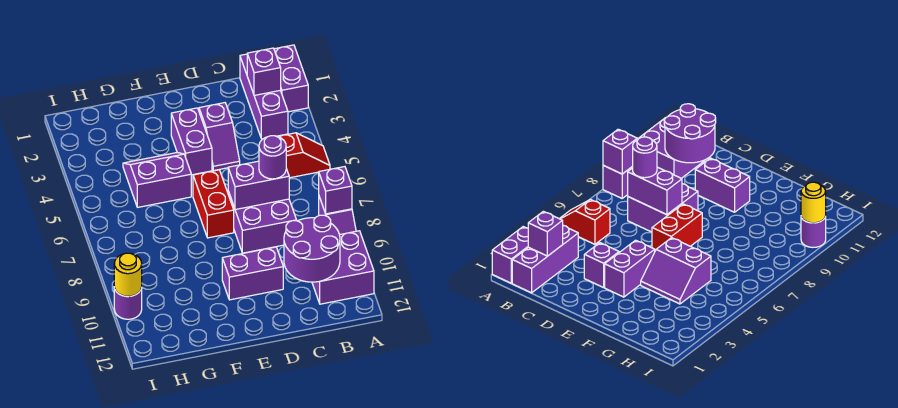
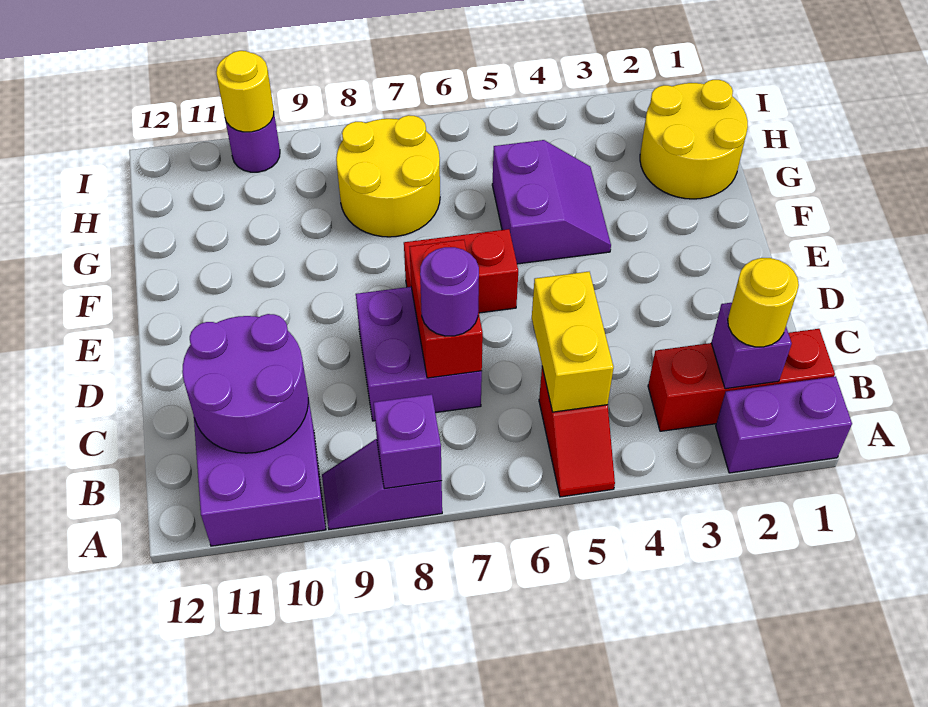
purple 1x3 brick [240,54,288,139] -> red 1x3 brick [648,329,835,431]
none -> yellow 1x1 round brick [728,258,799,347]
none -> yellow 1x2 brick [532,272,614,412]
purple 1x2 brick [228,161,289,210] -> red 1x2 brick [410,240,483,378]
purple 1x2 slope [199,103,240,171] -> none
purple 1x2 brick [222,247,283,300] -> none
purple 1x2 brick [171,108,212,175] -> none
none -> yellow 2x2 round brick [640,80,748,199]
none -> yellow 2x2 round brick [336,115,440,237]

